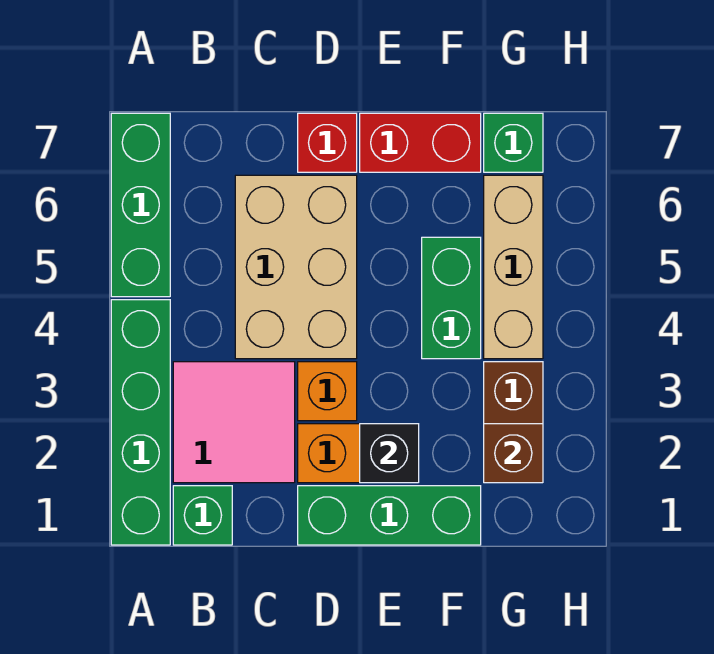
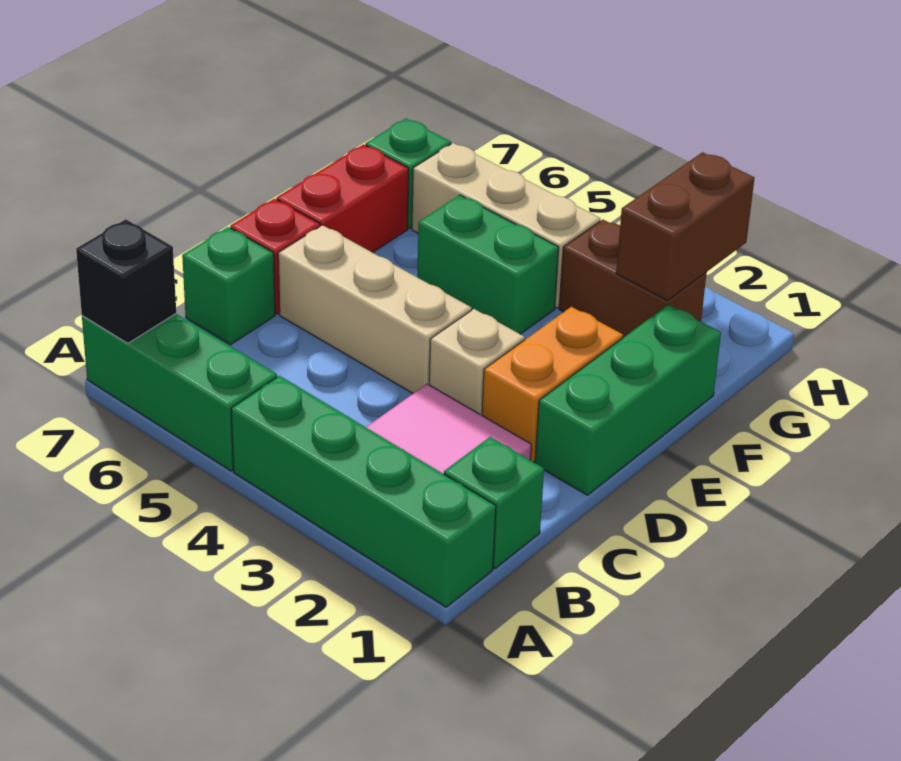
tan 2x3 brick [235,175,357,359] -> tan 1x3 brick [278,225,471,393]
none -> green 1x1 brick [182,227,275,345]
orange 1x1 brick [298,362,357,421] -> tan 1x1 brick [429,309,525,415]
black 1x1 brick [360,424,419,483] -> black 1x1 brick moved to [76,219,176,343]
brown 1x1 brick [484,424,543,483] -> brown 1x2 brick [616,152,754,301]

